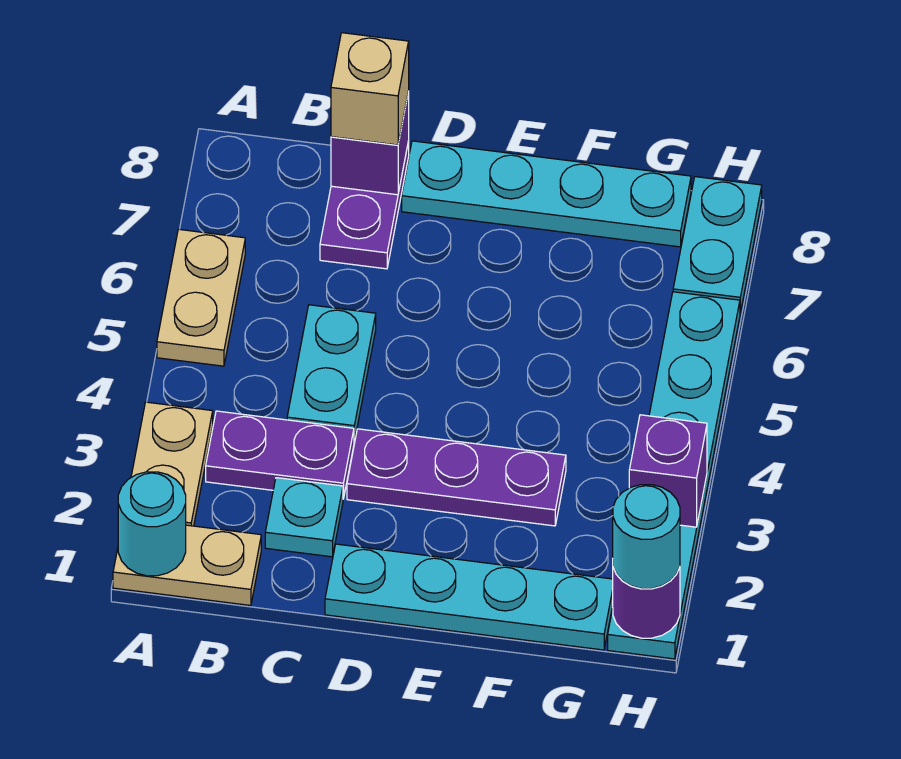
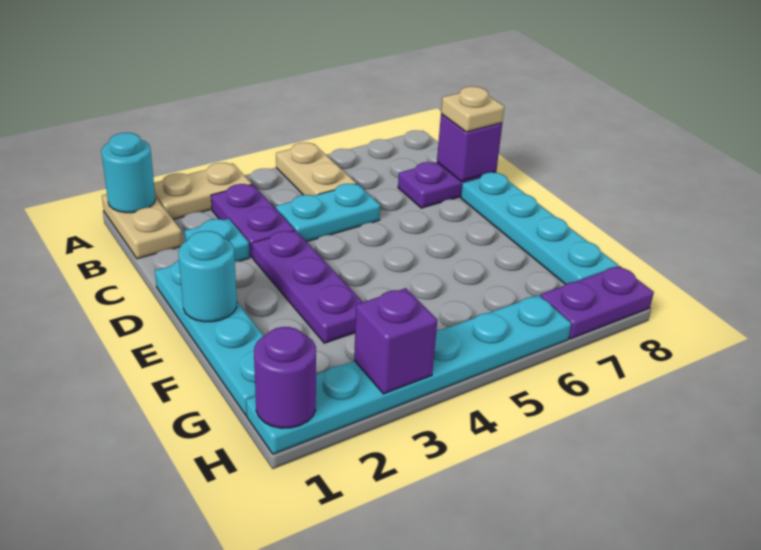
tan 1x2 plate [157,229,245,366] -> tan 1x2 plate turned to [276,143,356,196]
tan 1x1 brick [331,33,409,145] -> tan 1x1 plate [441,86,505,132]
cyan 1x1 round brick [613,485,680,589] -> cyan 1x1 round brick moved to [178,231,237,322]
cyan 1x2 plate [673,177,762,313] -> purple 1x2 plate [540,266,654,339]

